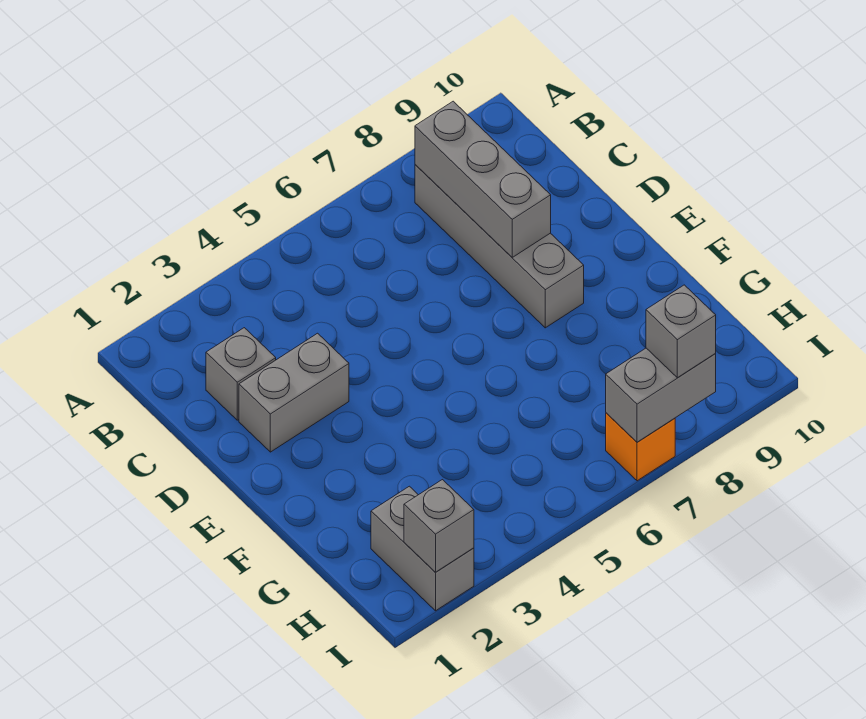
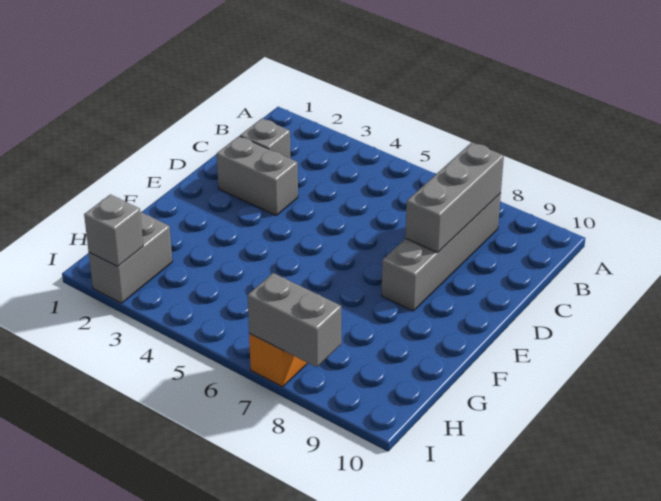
grey 1x1 brick [646,285,716,378] -> none

